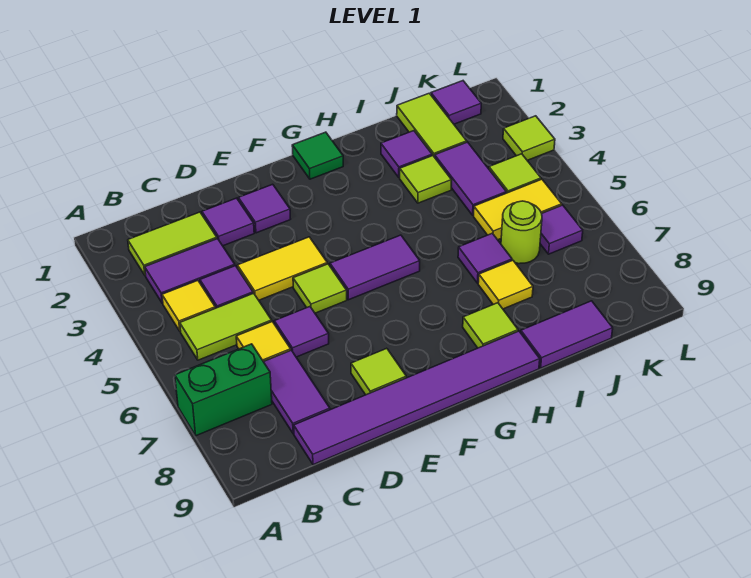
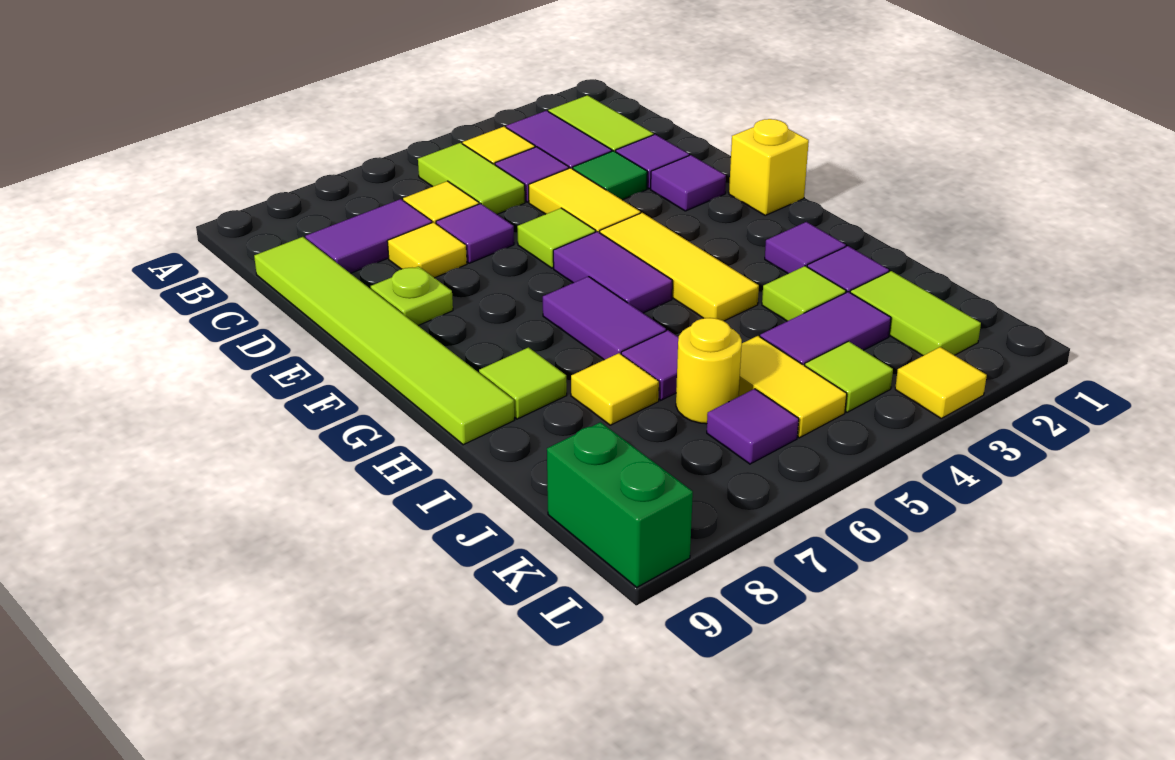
green 1x2 brick [175,344,272,436] -> green 1x2 brick moved to [547,422,693,587]
purple 1x6 tile [294,331,540,465] -> lime 1x6 tile [254,237,514,445]
none -> yellow 1x1 tile [387,222,467,278]
lime 1x1 tile [351,348,406,395] -> lime 1x1 plate [371,266,453,326]
none -> yellow 1x1 brick [729,119,809,215]
none -> yellow 1x3 tile [600,213,759,321]
green 1x1 tile [292,132,343,179] -> green 1x1 tile moved to [573,151,647,200]
purple 1x2 tile [521,301,613,368] -> purple 1x2 tile moved to [543,276,666,360]
lime 1x2 tile [397,93,467,157] -> lime 1x2 tile turned to [850,271,981,356]
lime 1x1 round brick [501,201,542,264] -> yellow 1x1 round brick [676,318,742,424]
purple 1x1 tile [431,81,481,124] -> purple 1x1 tile moved to [765,222,846,274]
lime 1x1 tile [503,116,555,160] -> yellow 1x1 tile [895,347,987,418]

